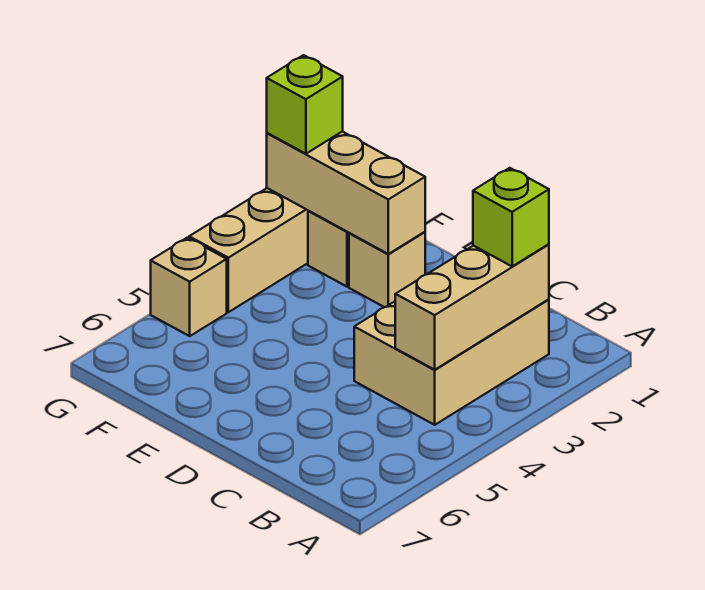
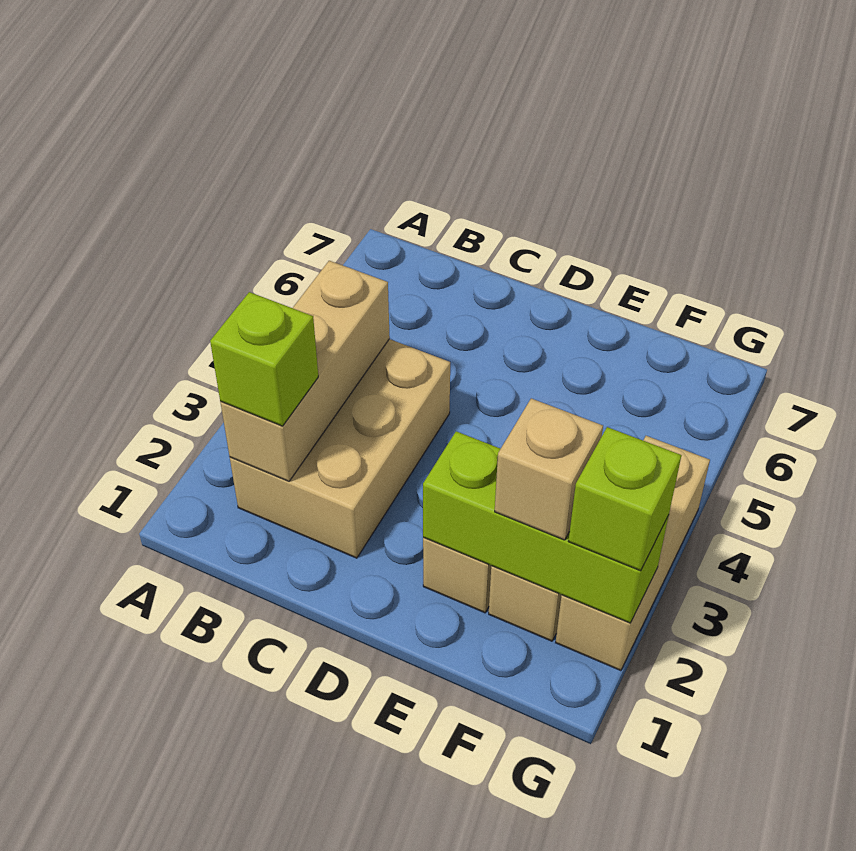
tan 1x3 brick [267,131,425,254] -> lime 1x3 brick [423,431,668,623]
tan 1x1 brick [151,238,227,336] -> tan 1x1 brick moved to [495,398,603,540]

